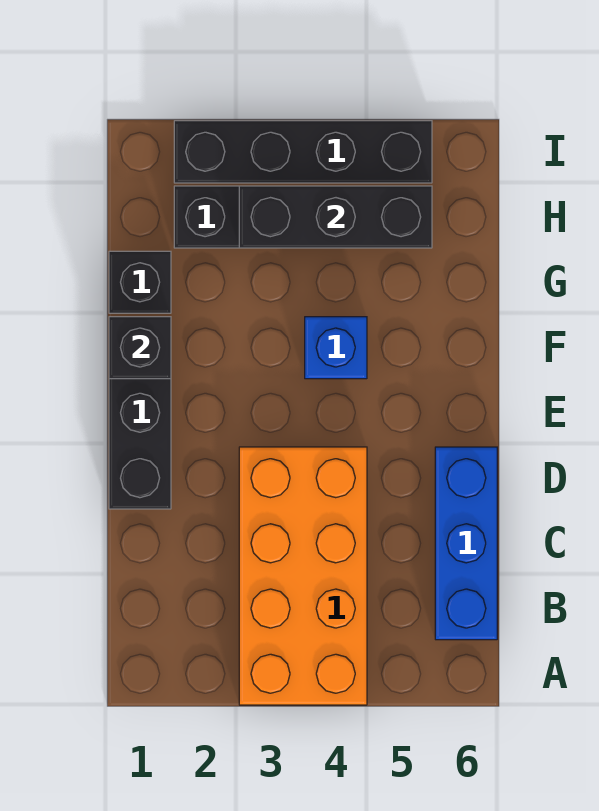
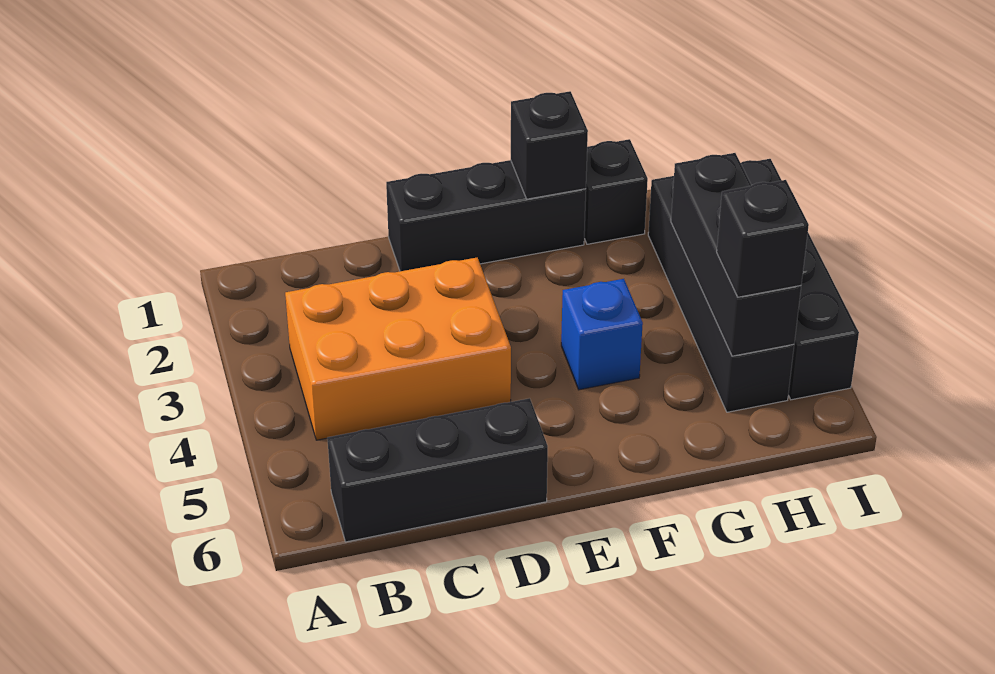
orange 2x4 brick [239,447,367,705] -> orange 2x3 brick [285,258,511,440]
blue 1x3 brick [435,447,497,640] -> black 1x3 brick [327,398,548,542]
none -> black 1x1 brick [717,180,809,297]

